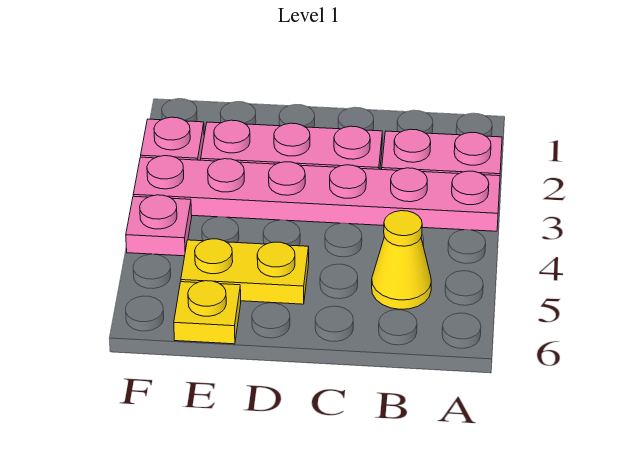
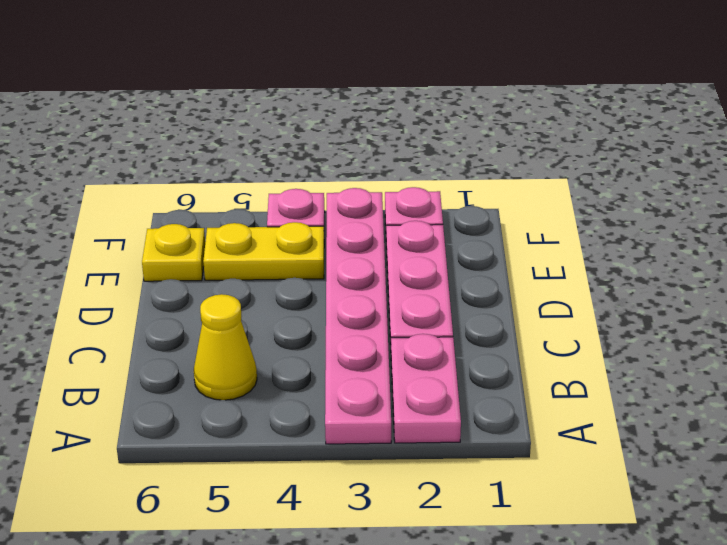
yellow 1x2 plate [181,239,309,304] -> yellow 1x2 plate turned to [203,222,324,280]

